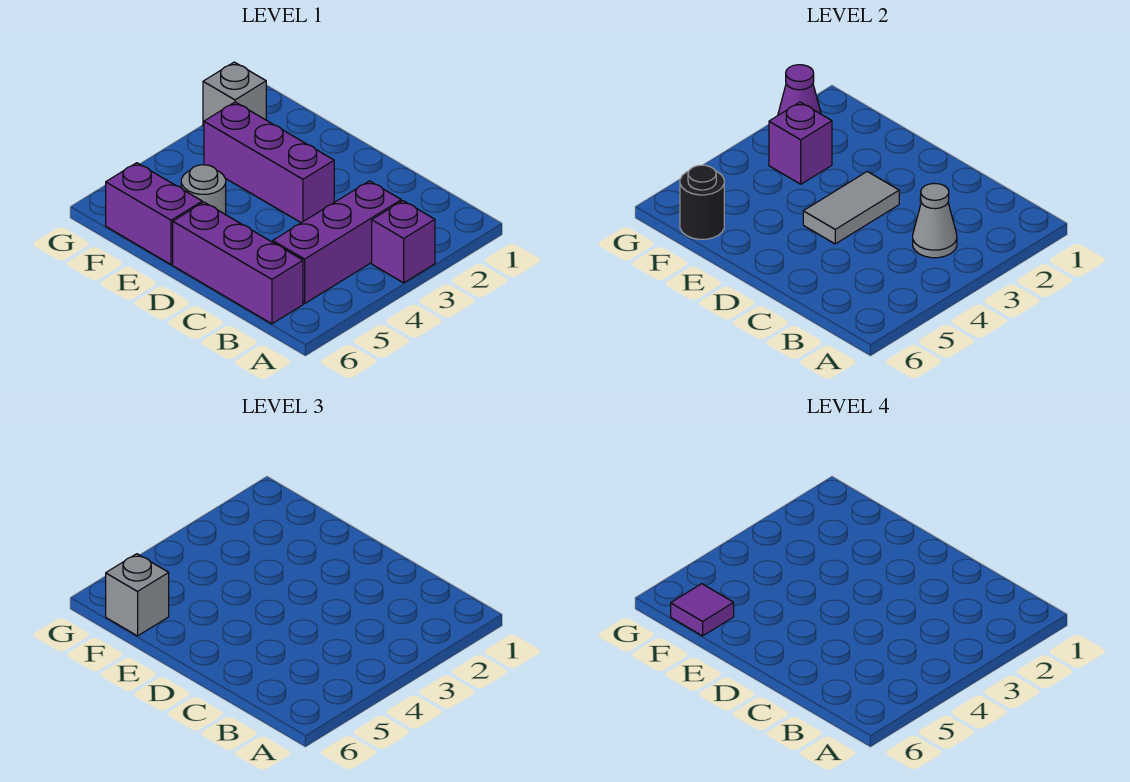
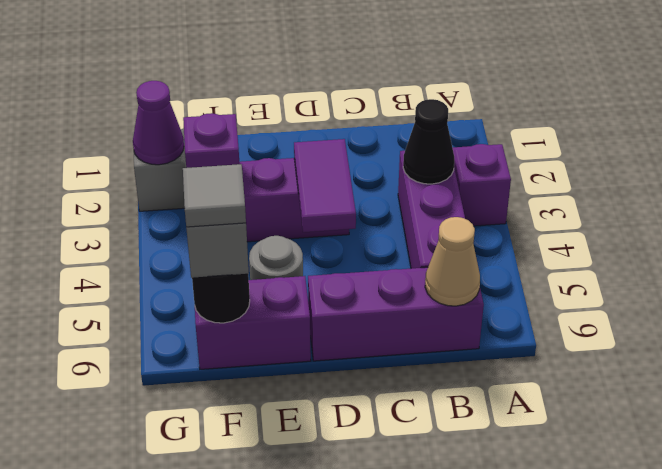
grey 1x1 cone [913,183,957,258] -> black 1x1 cone [403,99,454,184]
none -> tan 1x1 cone [425,217,480,306]
grey 1x2 tile [803,172,899,244] -> purple 1x2 tile [294,139,356,232]
purple 1x1 tile [671,584,734,636] -> grey 1x1 tile [183,164,246,227]

